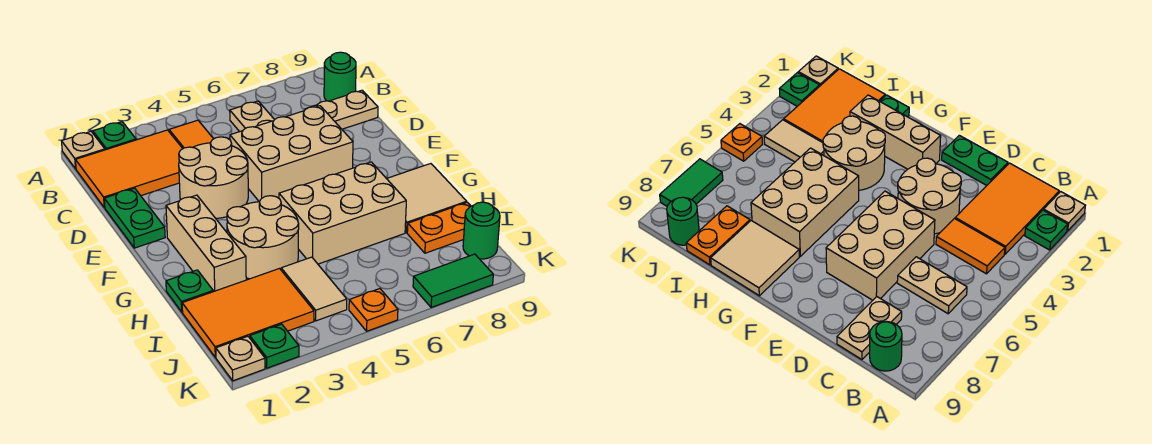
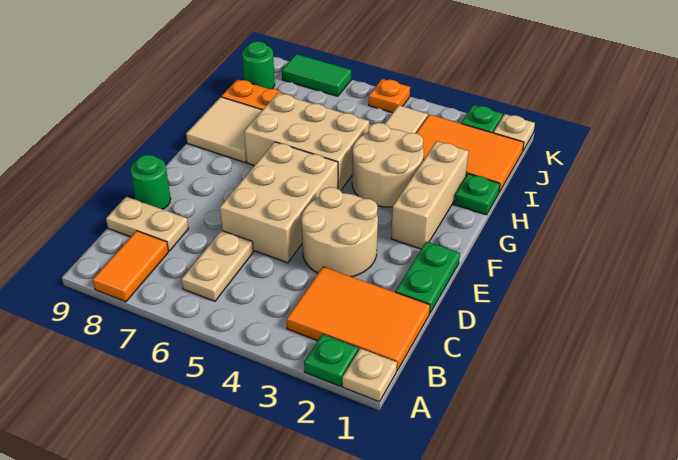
orange 1x2 tile [169,120,213,148] -> orange 1x2 tile moved to [93,231,168,302]
green 1x1 round brick [324,52,356,101] -> green 1x1 round brick moved to [130,155,171,209]
tan 2x3 brick [230,106,353,202] -> tan 2x3 brick turned to [220,142,338,263]

